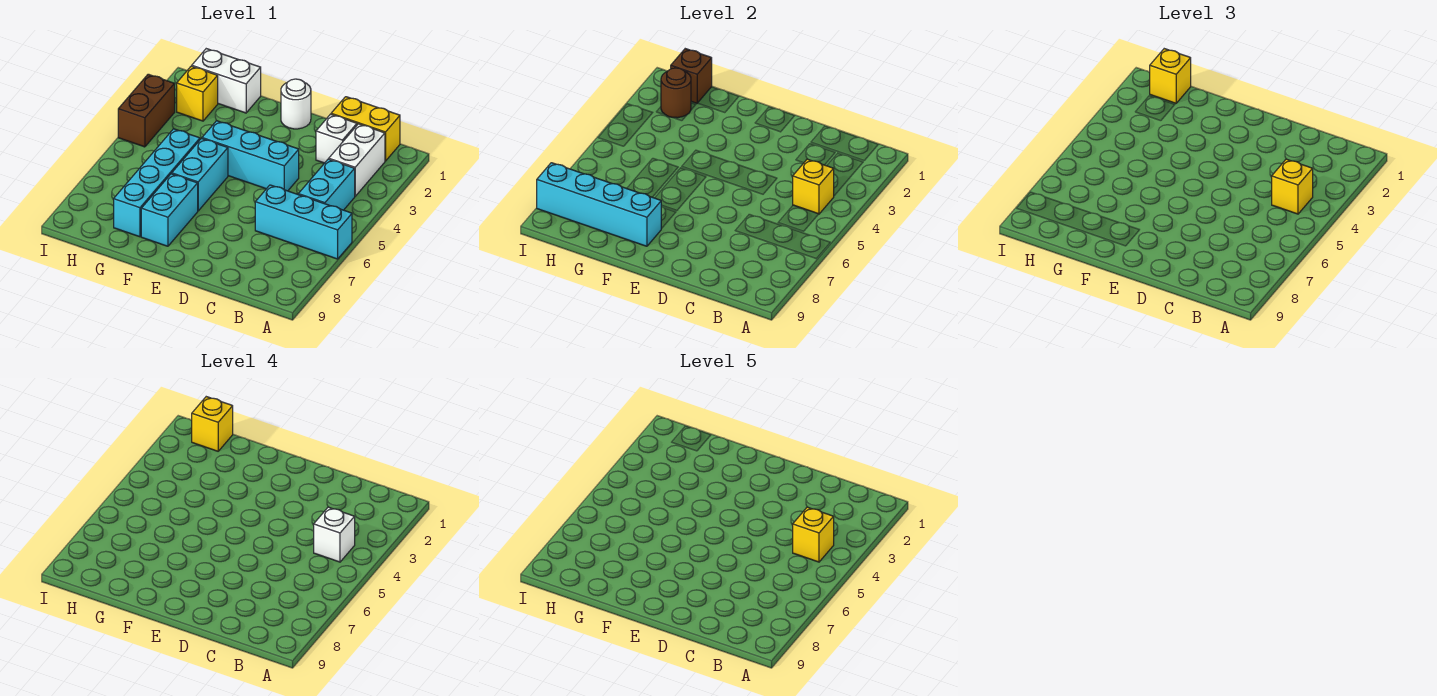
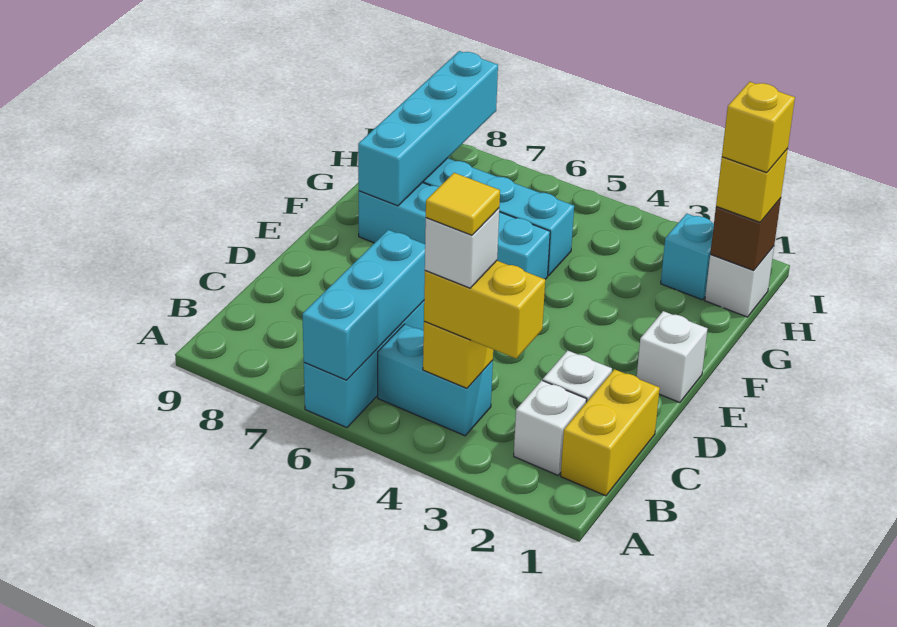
white 1x2 brick [329,124,385,196] -> white 1x1 brick [514,380,587,475]
yellow 1x1 brick [1272,159,1313,214] -> yellow 1x2 brick [424,261,545,358]
yellow 1x1 brick [793,507,834,562] -> yellow 1x1 tile [426,173,500,235]
cyan 1x3 brick [202,121,299,191] -> cyan 1x3 brick moved to [302,230,425,380]
white 1x1 round brick [281,79,311,129] -> white 1x1 brick [637,311,707,402]
white 1x2 brick [192,49,261,113] -> white 1x1 brick [705,246,774,317]
yellow 1x1 brick [177,66,218,121] -> cyan 1x1 brick [661,214,714,300]
brown 1x1 round brick [661,68,691,118] -> none
brown 1x2 brick [118,74,175,147] -> none

